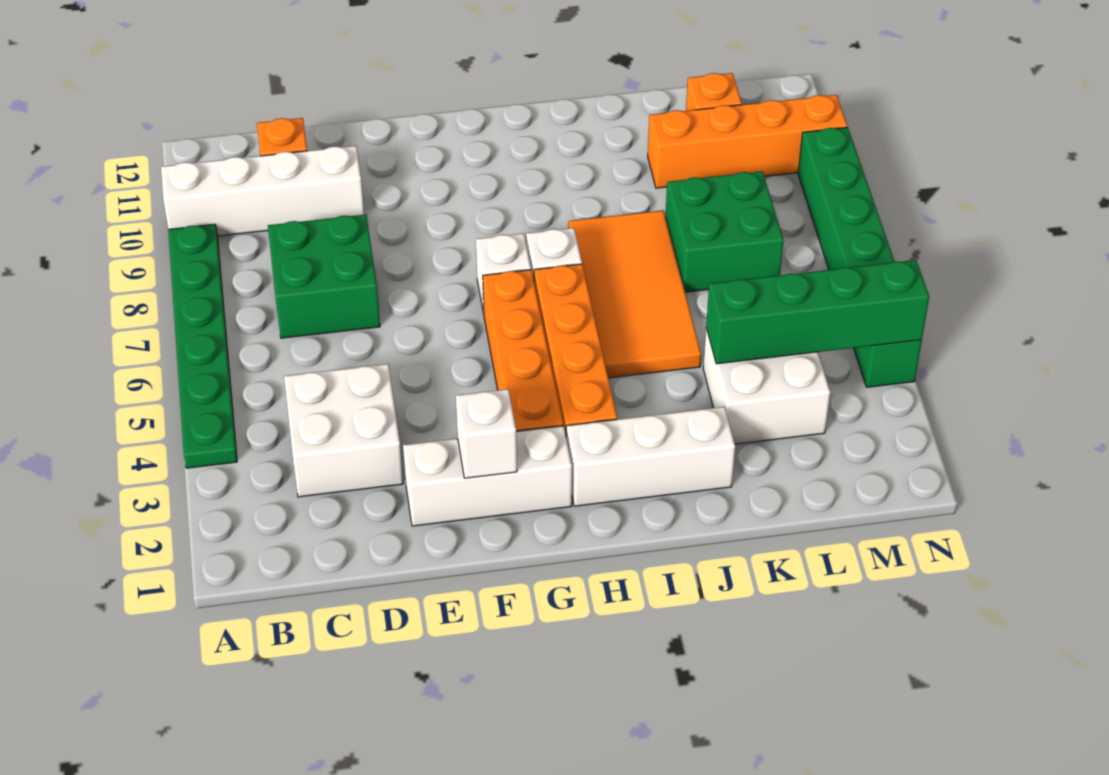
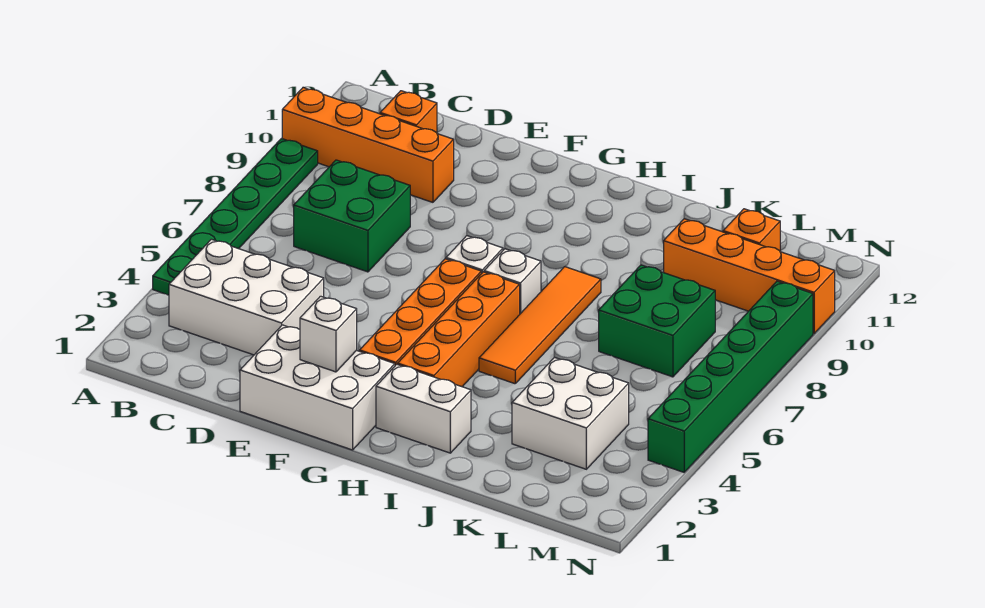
white 1x4 brick [161,146,364,236] -> orange 1x4 brick [282,88,454,202]
white 2x2 brick [284,364,403,497] -> white 2x3 brick [169,239,324,355]
white 1x3 brick [403,426,572,526] -> white 2x3 brick [240,325,395,450]
white 1x3 brick [566,407,735,506] -> white 1x2 brick [376,364,471,453]
orange 2x4 tile [568,211,701,378] -> orange 1x4 tile [479,267,601,384]
green 1x4 brick [706,260,929,364] -> none

